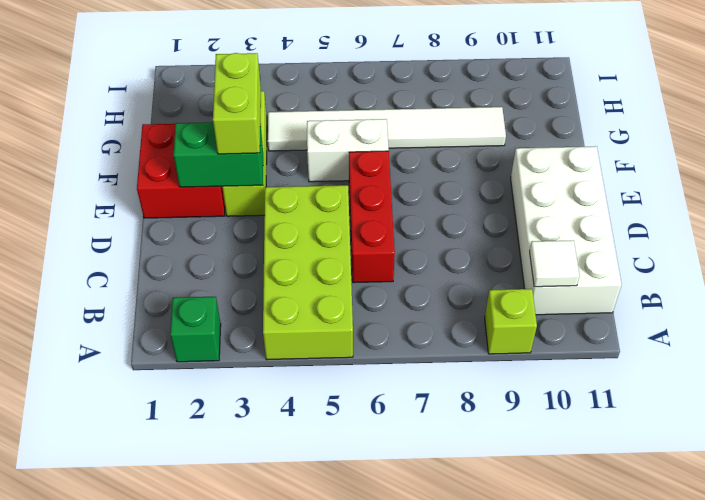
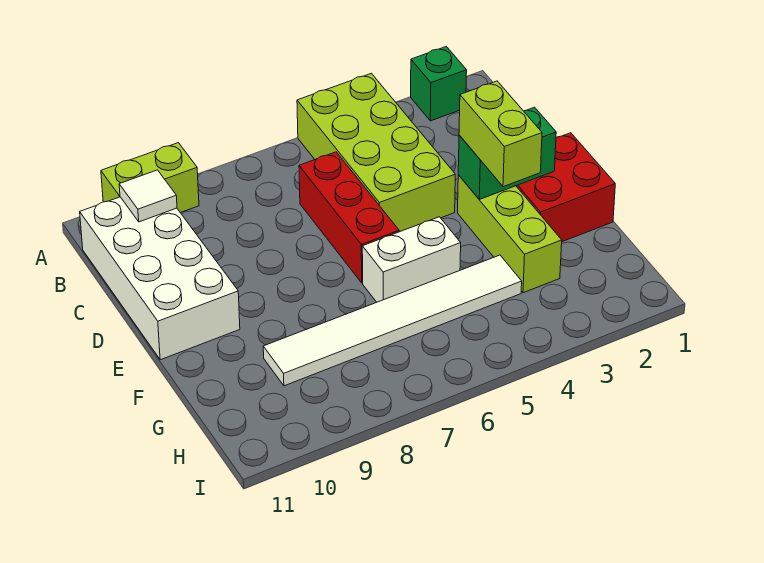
lime 1x1 brick [485,289,537,354] -> lime 1x2 brick [101,143,199,213]

